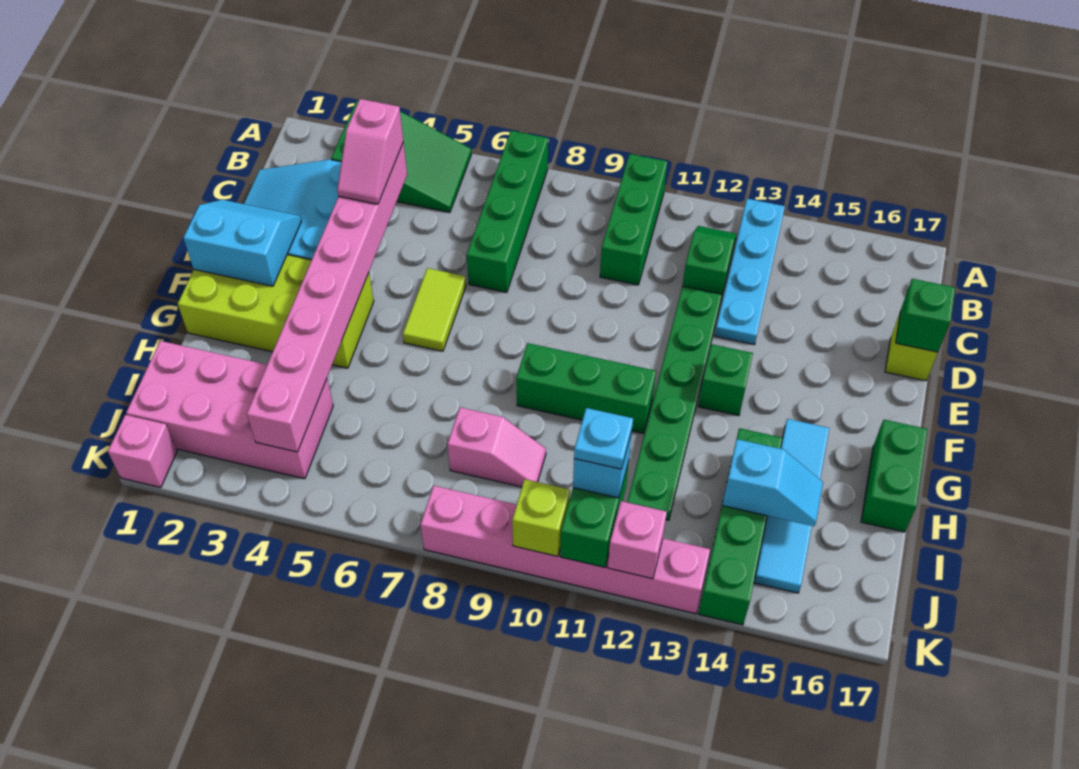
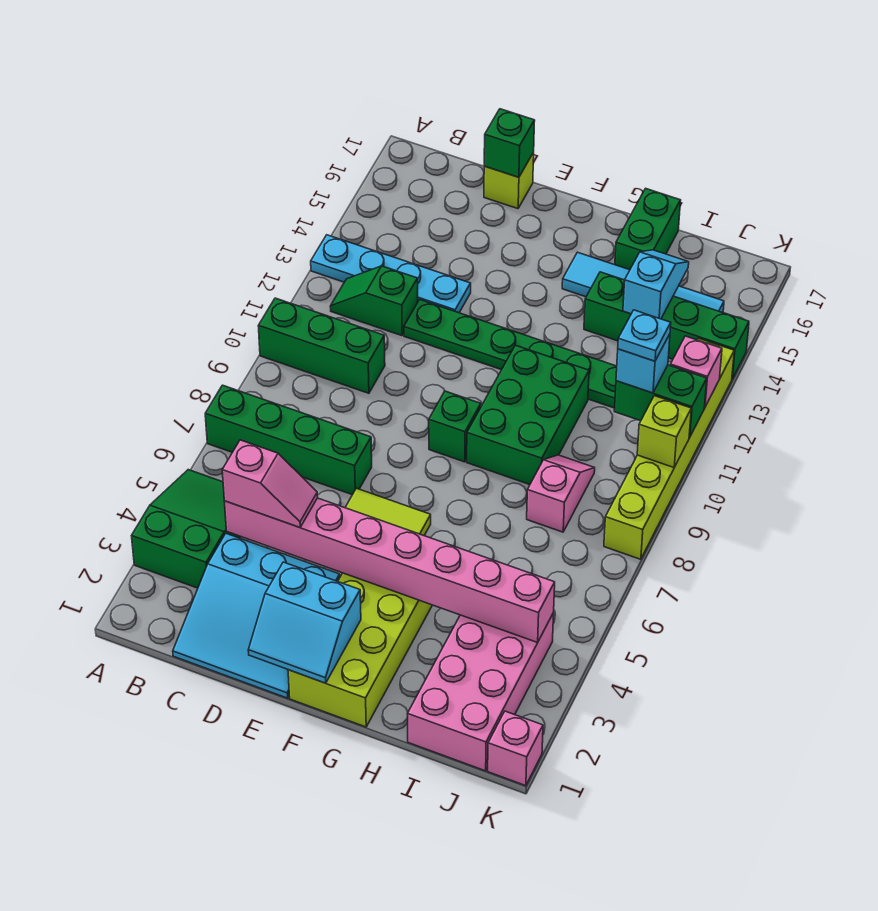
cyan 2x2 slope [183,200,301,286] -> cyan 2x2 slope turned to [248,562,361,683]
green 1x1 brick [698,344,753,416] -> green 1x1 brick moved to [429,391,481,462]
green 1x3 brick [516,343,656,433] -> green 2x3 brick [467,345,589,485]
green 1x2 brick [861,420,927,532] -> green 1x2 brick turned to [615,188,681,270]
pink 1x6 brick [420,486,710,614] -> lime 1x6 brick [604,338,734,559]

